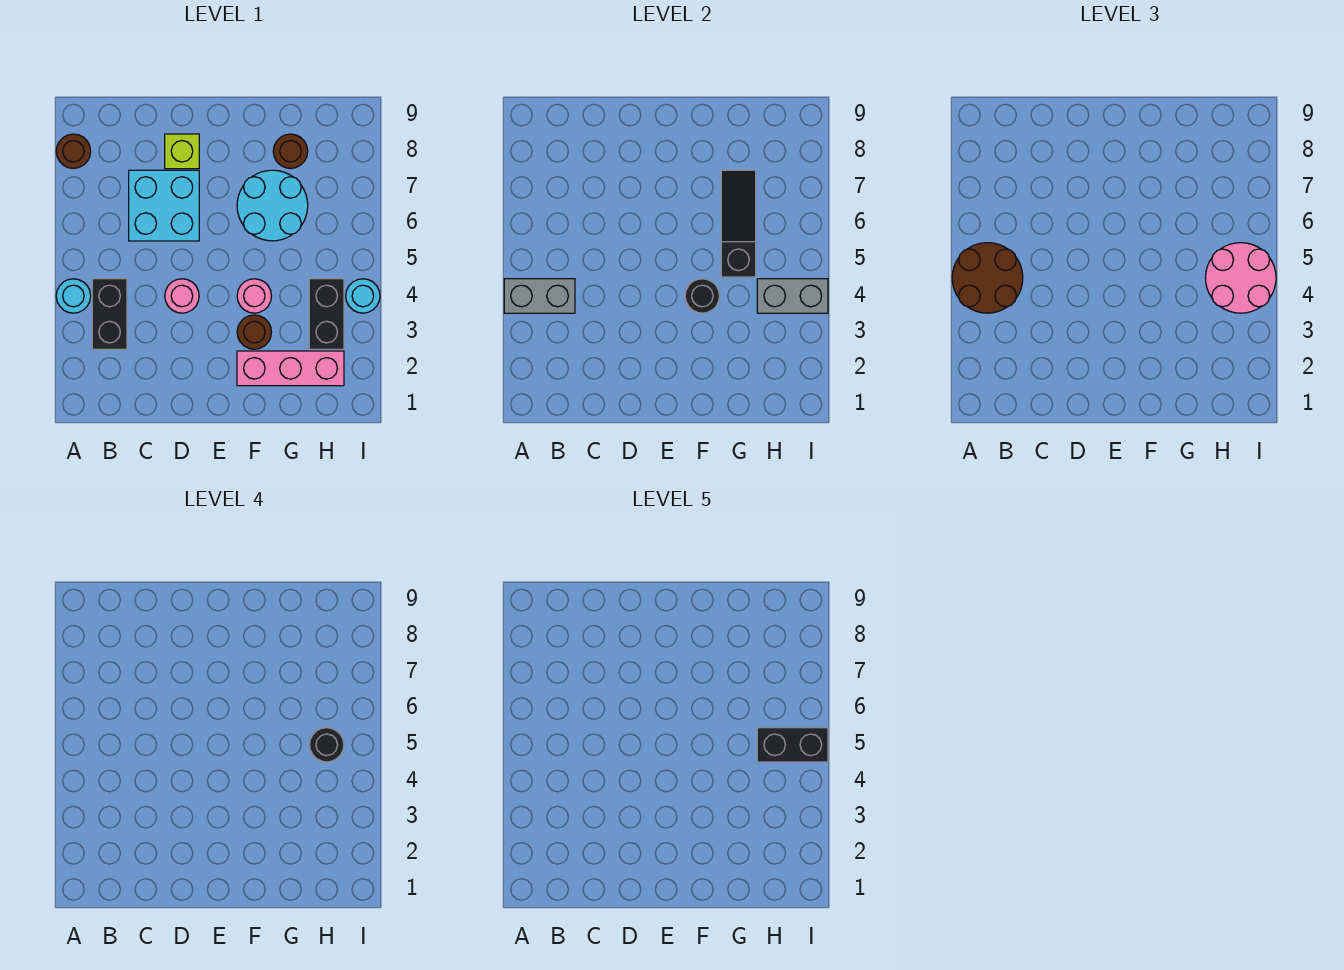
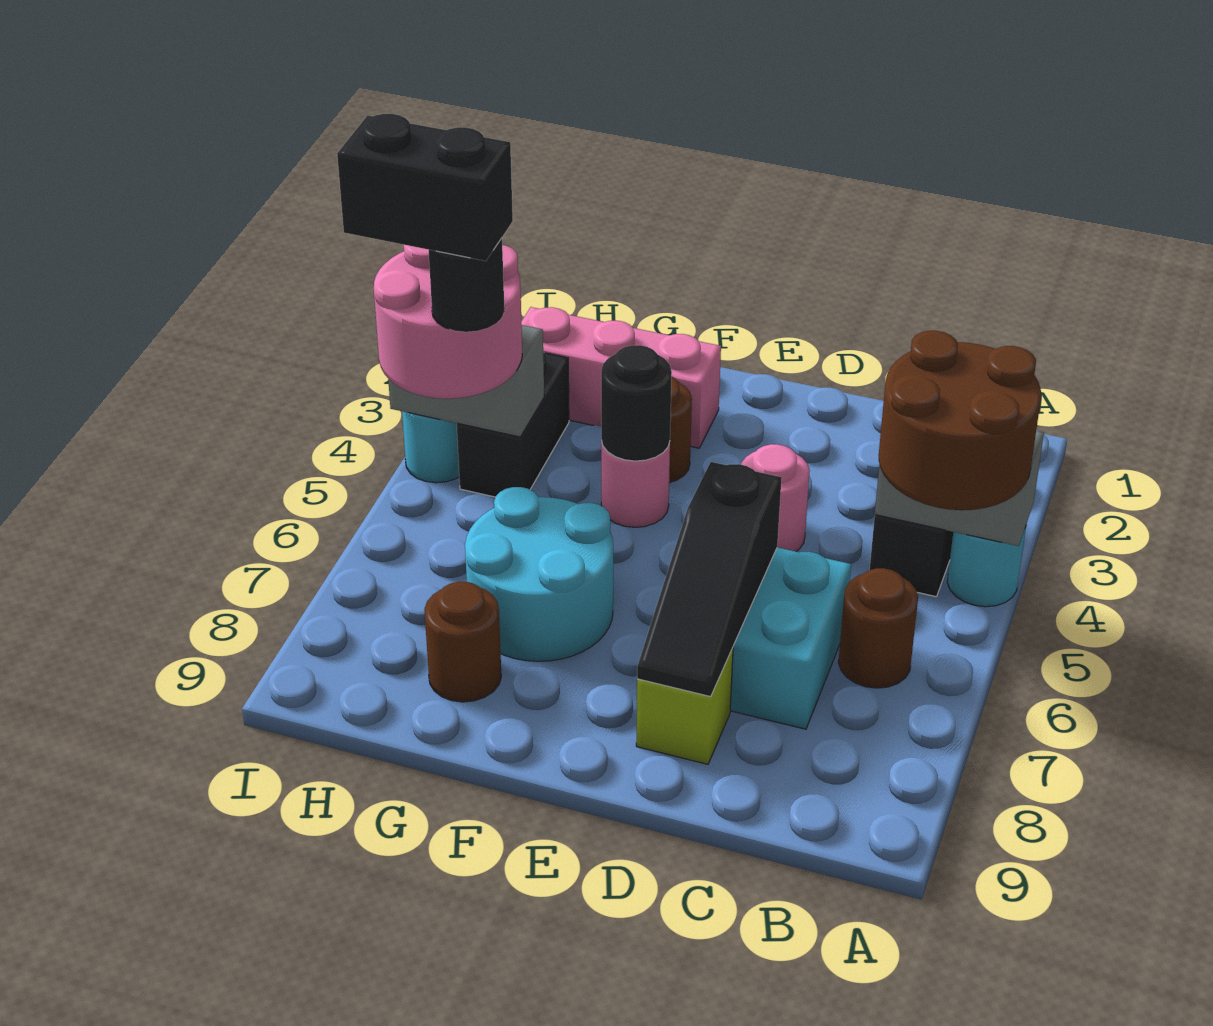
brown 1x1 round brick [56,134,91,168] -> brown 1x1 round brick moved to [838,568,918,688]
black 1x3 slope [721,170,756,277] -> black 1x3 slope moved to [637,462,782,697]

